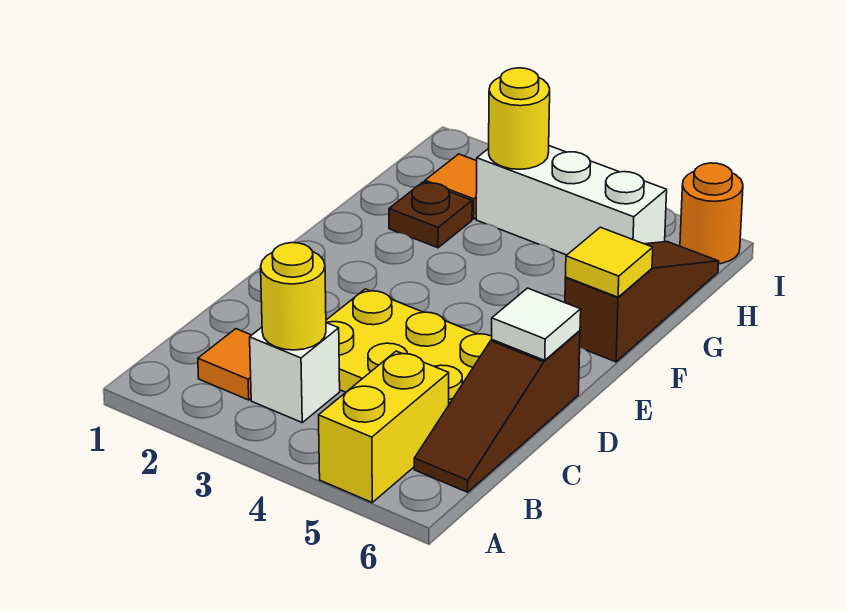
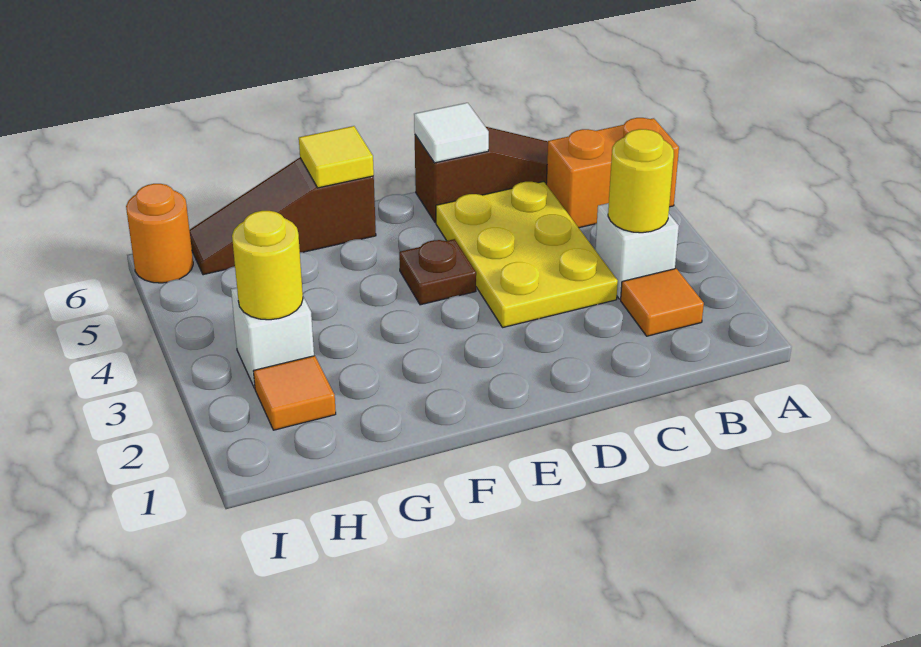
yellow 1x2 brick [319,351,449,502] -> orange 1x2 brick [546,118,679,228]
brown 1x1 plate [389,182,472,248] -> brown 1x1 plate moved to [399,239,476,305]
white 1x3 brick [476,146,667,255] -> white 1x1 brick [231,288,314,388]

